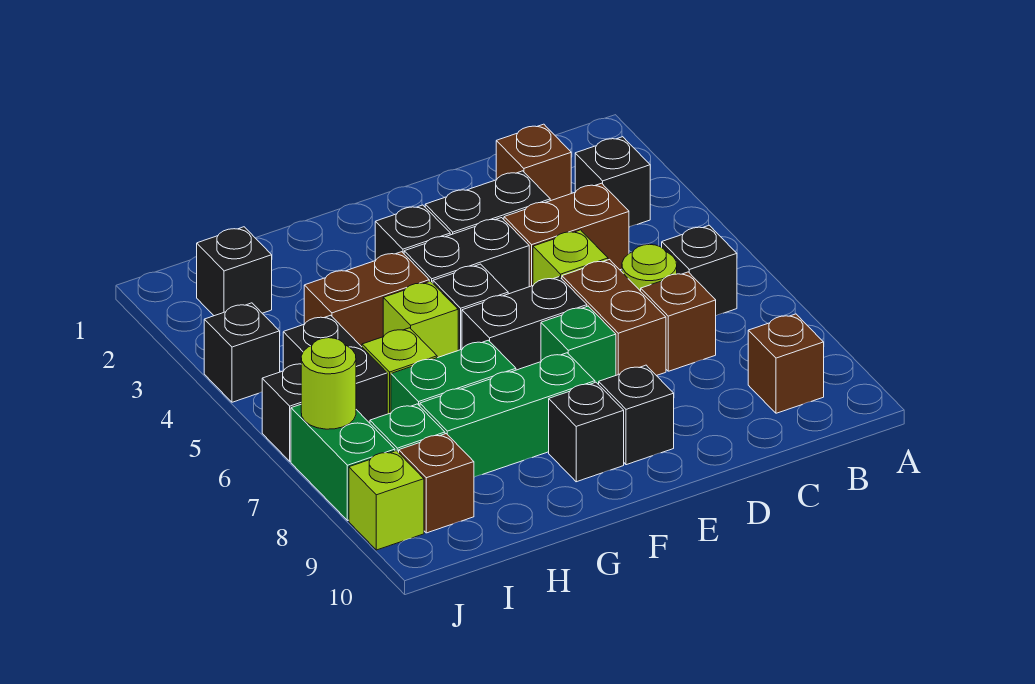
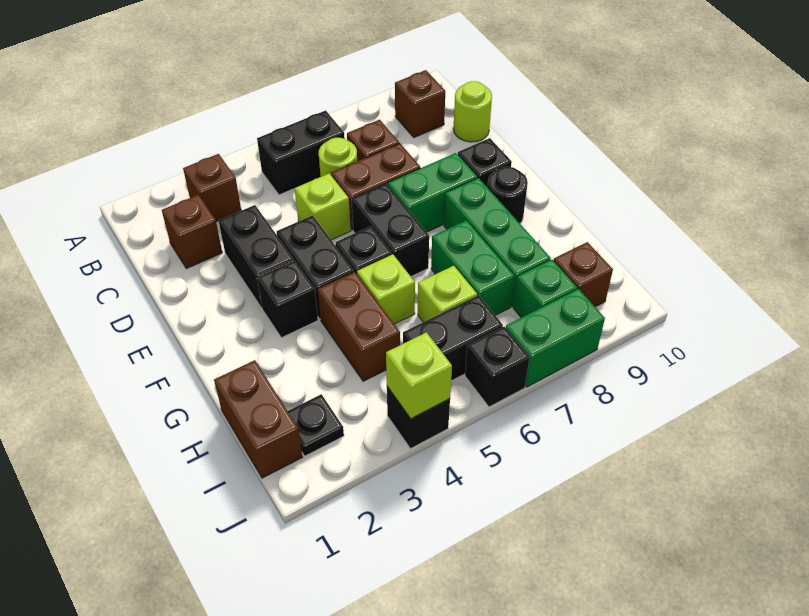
black 1x1 brick [575,137,650,227] -> brown 1x1 brick [183,154,241,222]
black 1x1 brick [662,225,737,316] -> black 1x2 brick [257,111,345,195]
brown 1x2 brick [504,183,629,287] -> brown 1x2 brick moved to [214,360,302,478]
green 1x1 brick [541,306,616,385] -> green 1x2 brick [388,153,477,232]
black 1x1 brick [549,382,624,482] -> black 1x1 round brick [487,167,528,223]
black 1x1 brick [197,227,272,316] -> black 1x1 plate [288,394,344,456]
lime 1x1 round brick [301,338,356,429] -> lime 1x1 round brick moved to [453,81,492,142]
lime 1x1 brick [349,451,424,550] -> lime 1x1 brick moved to [386,332,452,419]

